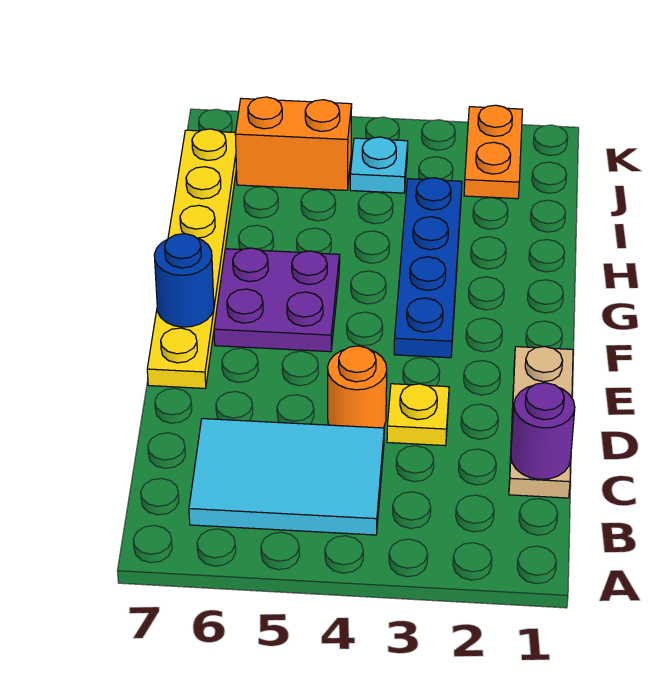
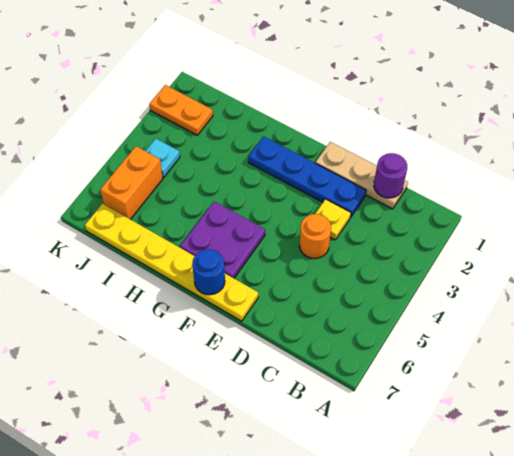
cyan 2x3 tile [189,419,384,535] -> none
blue 1x4 plate [394,178,462,358] -> blue 1x4 plate moved to [248,136,366,217]

